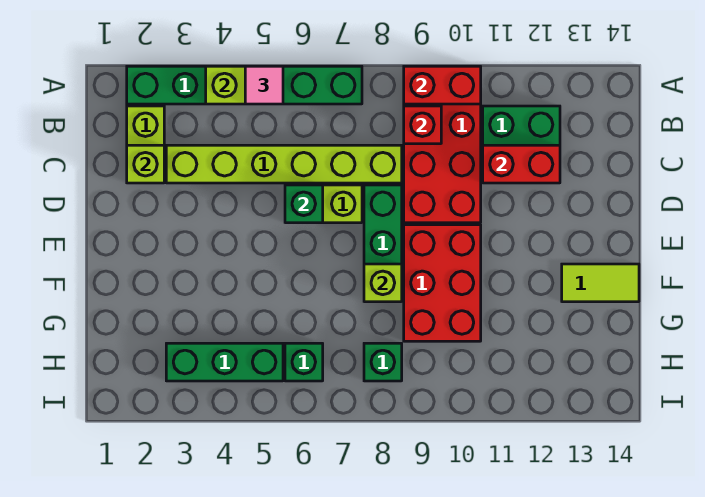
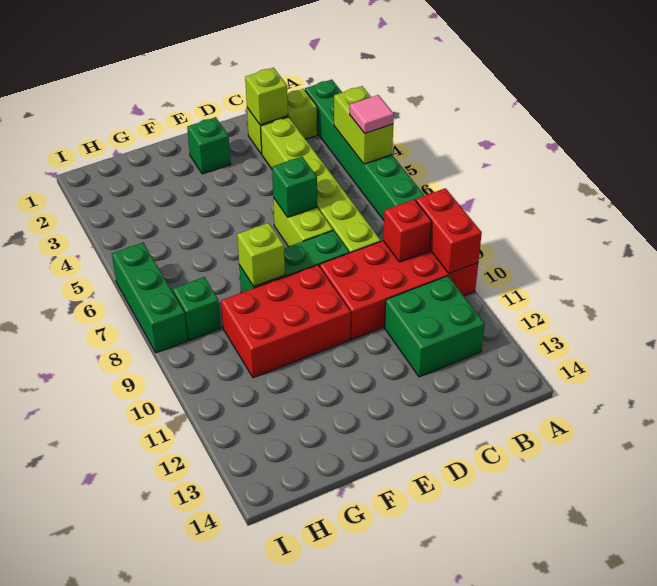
red 1x2 brick [483,145,560,183] -> none
lime 1x2 tile [562,264,639,302] -> none
green 1x3 brick [166,343,283,381] -> green 1x3 brick moved to [112,243,188,353]
green 1x1 brick [285,343,323,381] -> green 1x1 brick moved to [187,117,230,174]

